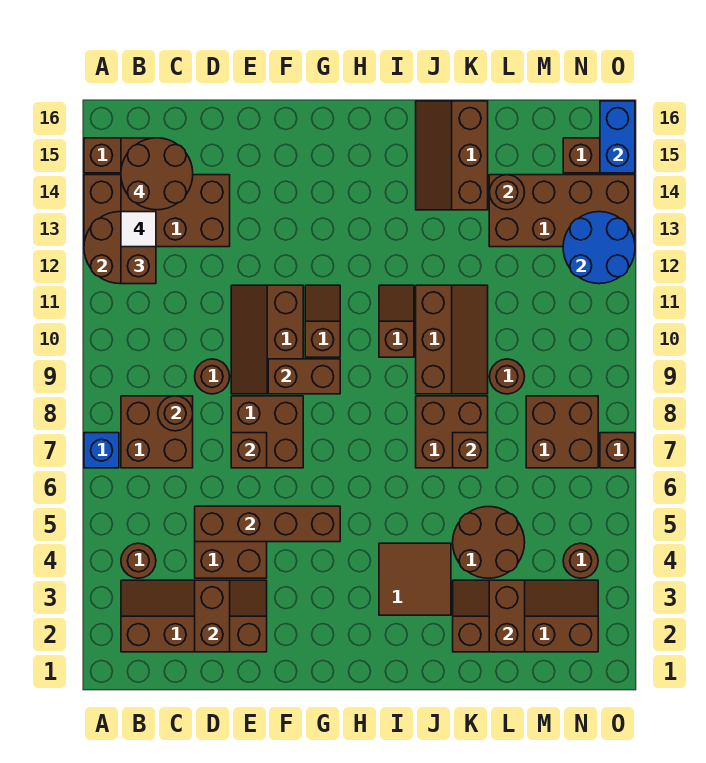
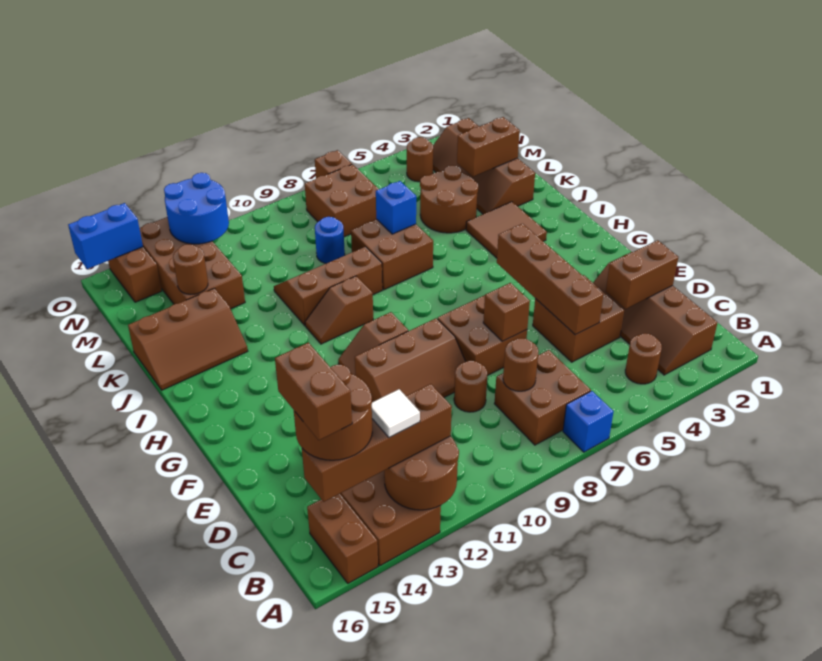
brown 1x2 brick [268,359,340,394] -> brown 1x2 brick moved to [275,342,352,440]
brown 1x1 brick [453,433,488,468] -> blue 1x1 brick [376,181,416,234]
brown 1x1 round brick [490,359,525,394] -> blue 1x1 round brick [315,217,345,263]

